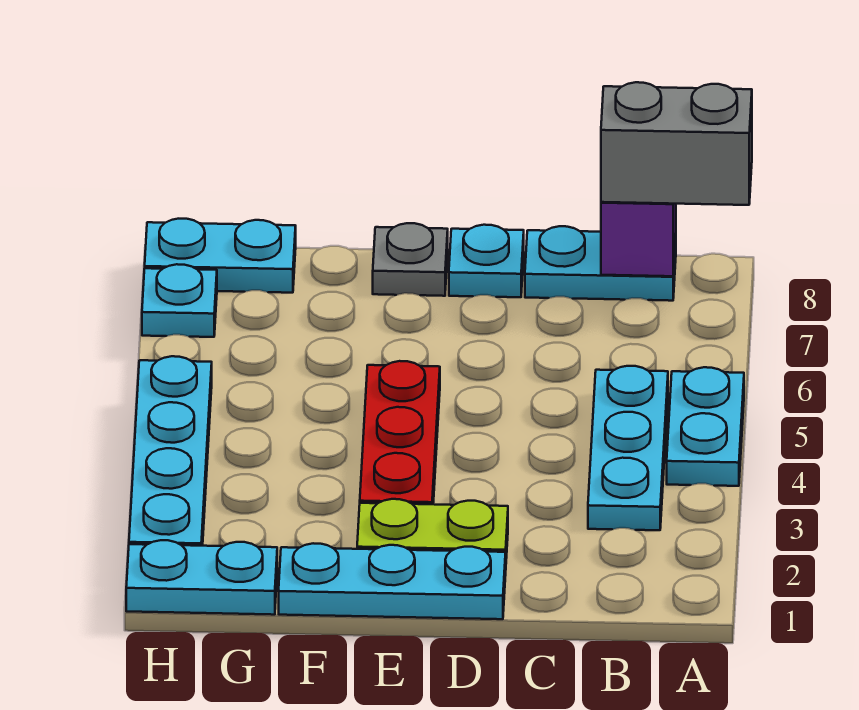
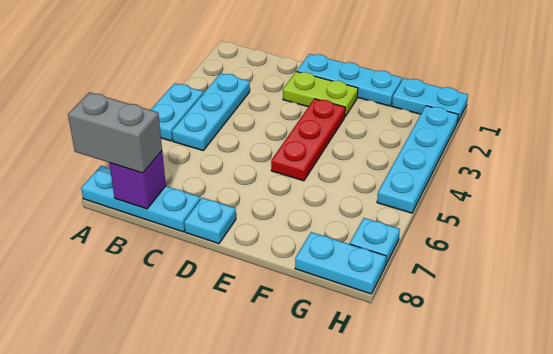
cyan 1x2 plate [525,226,676,301] -> cyan 1x3 plate [81,166,201,232]
grey 1x1 plate [373,223,448,296] -> none

